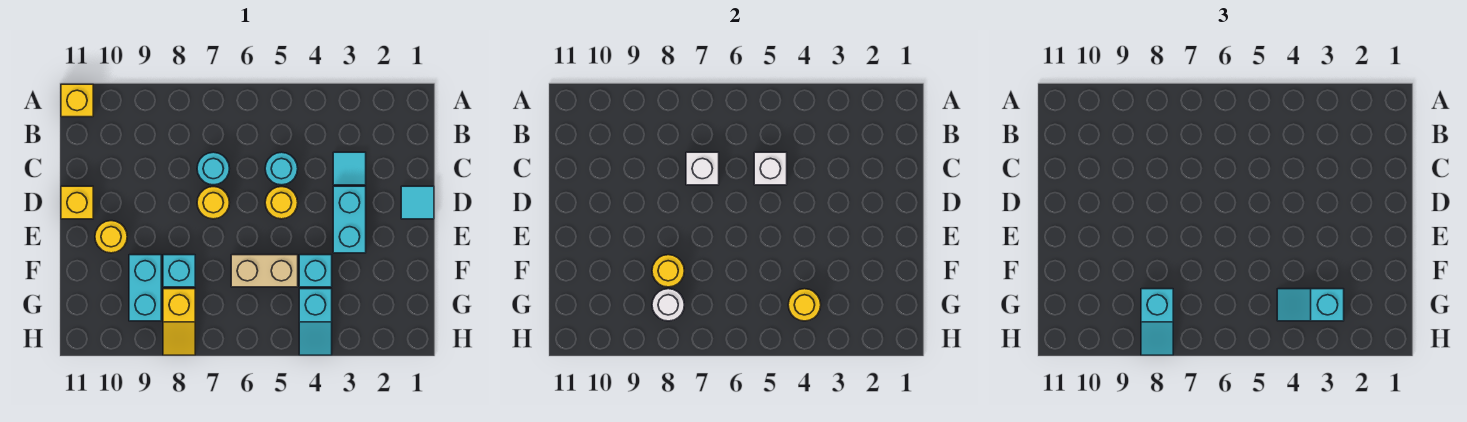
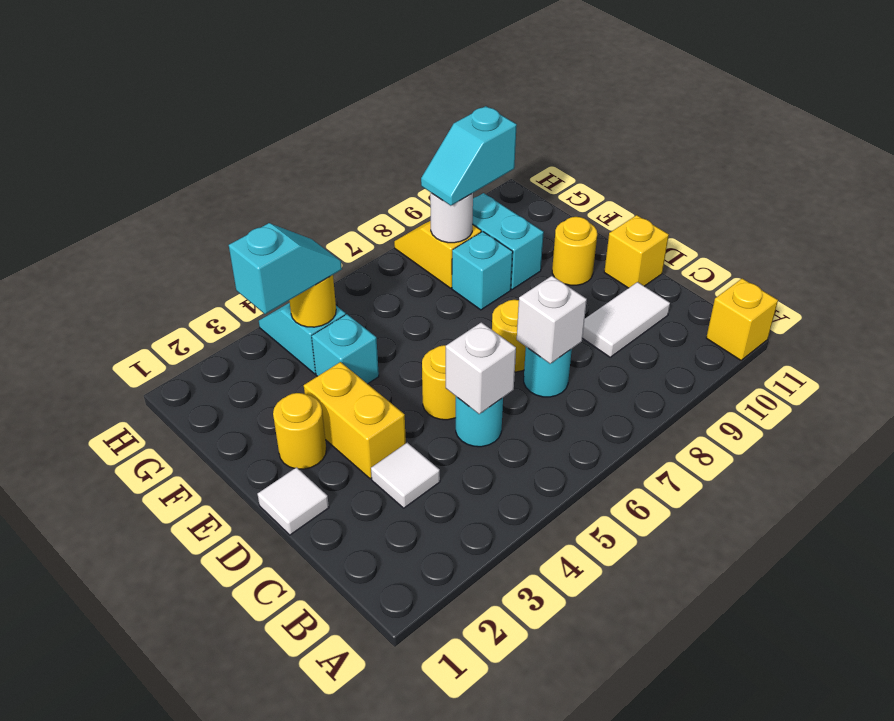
cyan 1x1 tile [333,152,366,185] -> white 1x1 tile [371,443,440,508]
none -> white 1x2 tile [582,282,670,357]
cyan 1x1 tile [401,186,434,219] -> white 1x1 tile [257,467,329,535]
cyan 1x2 brick [333,186,366,253] -> yellow 1x2 brick [304,362,406,479]
tan 1x2 brick [231,255,298,287] -> none
yellow 1x1 round brick [652,255,684,287] -> yellow 1x1 round brick moved to [273,393,326,469]
cyan 1x2 slope [1141,289,1173,355] -> cyan 1x2 slope turned to [421,106,517,206]

